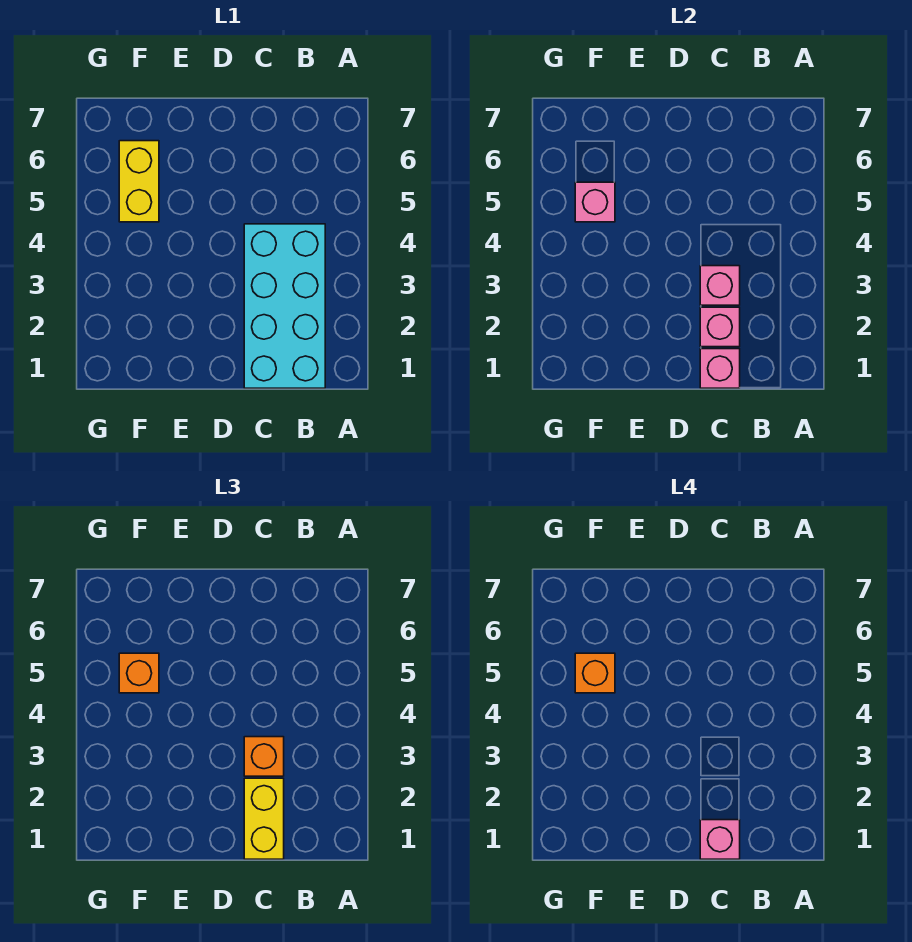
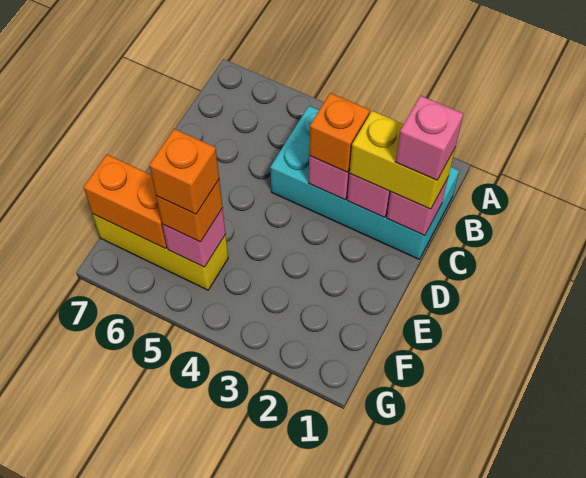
yellow 1x2 brick [119,141,159,222] -> yellow 1x3 brick [93,214,228,290]
none -> orange 1x2 brick [84,155,167,249]

